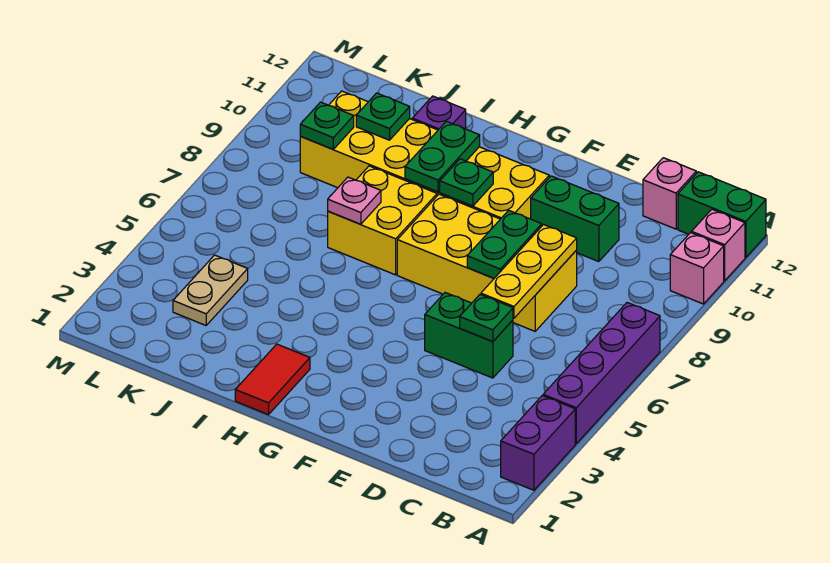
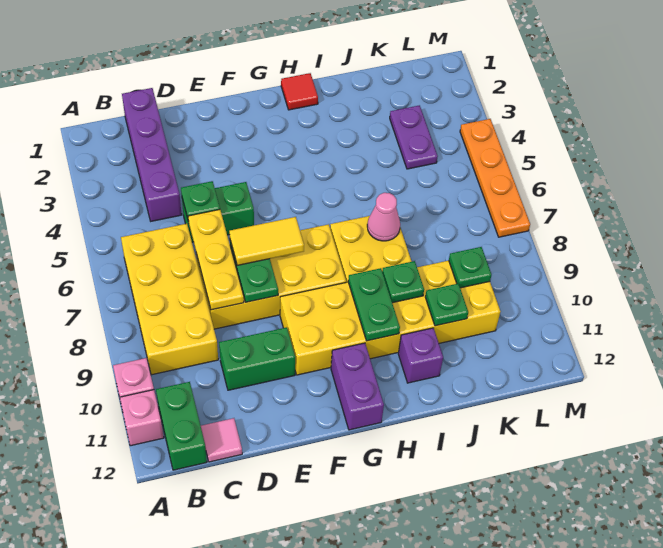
purple 1x2 brick [501,396,575,490] -> purple 1x2 brick moved to [331,343,384,430]
purple 1x4 brick [543,303,660,444] -> purple 1x4 brick moved to [122,88,182,221]
green 1x2 brick [678,172,766,257] -> green 1x2 brick turned to [156,382,207,470]
none -> yellow 2x4 brick [121,224,218,375]
pink 1x1 brick [643,158,696,229] -> pink 1x1 tile [201,418,242,462]
none -> yellow 1x2 tile [229,217,304,265]
green 1x1 plate [440,159,493,206] -> green 1x1 plate moved to [382,261,424,303]
red 1x2 tile [235,344,310,415] -> red 1x1 tile [281,73,318,110]
pink 1x1 plate [328,177,381,224] -> pink 1x1 cone [367,193,400,241]
tan 1x2 plate [173,255,248,325] -> purple 1x2 plate [390,105,438,169]
none -> orange 1x4 plate [460,119,530,237]

